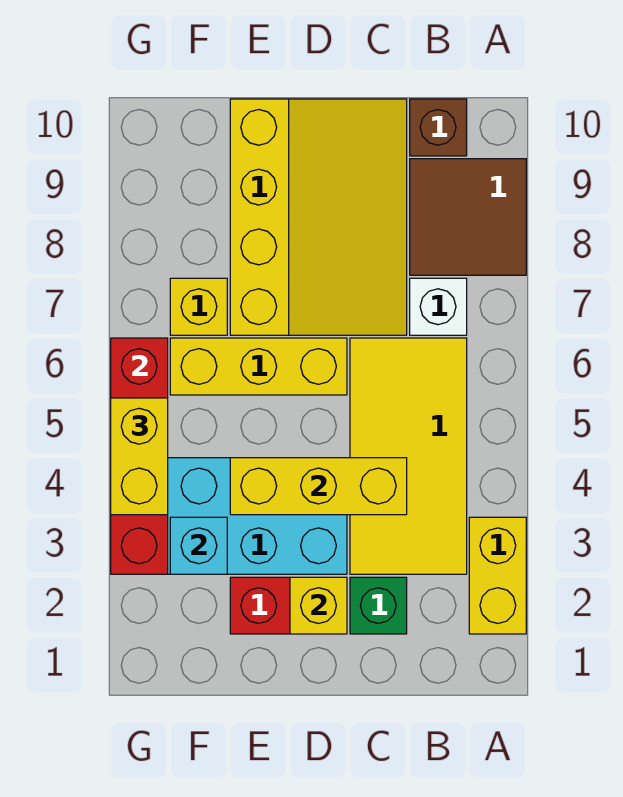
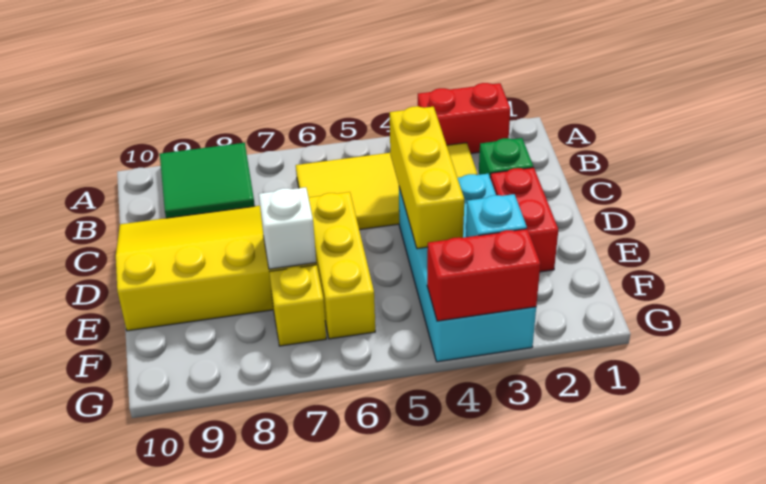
yellow 1x2 brick [469,517,526,634] -> red 1x2 brick [418,83,510,153]
brown 2x2 tile [410,159,526,275] -> green 2x2 tile [160,143,255,218]
white 1x1 brick [410,278,467,335] -> white 1x1 brick moved to [259,187,316,269]
brown 1x1 brick [410,99,467,156] -> none
yellow 1x1 brick [290,577,347,634] -> none
red 1x4 brick [111,338,168,574] -> red 1x2 brick [427,229,540,321]
yellow 1x2 brick [111,398,168,515] -> none

